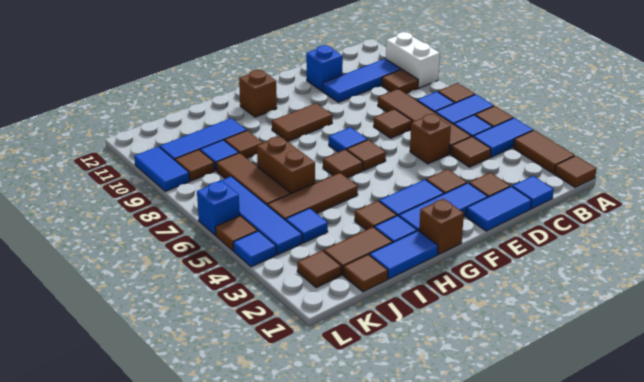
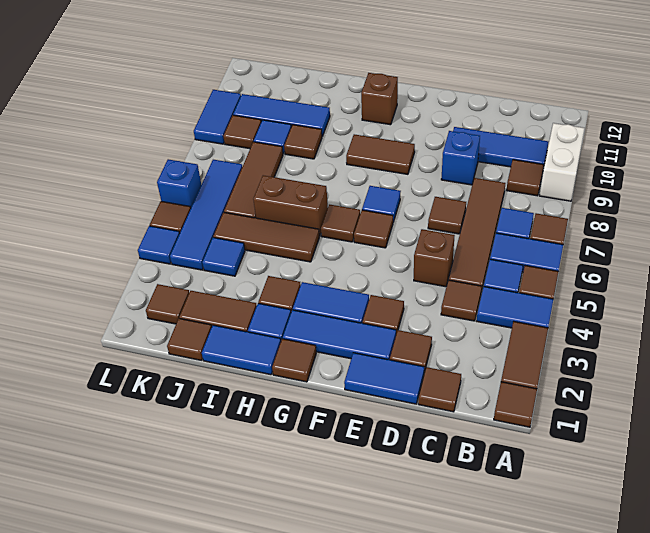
blue 1x1 tile [512,176,554,209] -> brown 1x1 tile [418,367,461,412]
blue 1x1 brick [306,45,343,91] -> blue 1x1 brick moved to [441,131,480,185]
brown 1x1 brick [419,199,464,254] -> brown 1x1 tile [272,339,316,382]
brown 1x2 brick [257,136,315,194] -> brown 1x2 brick turned to [253,175,328,236]

